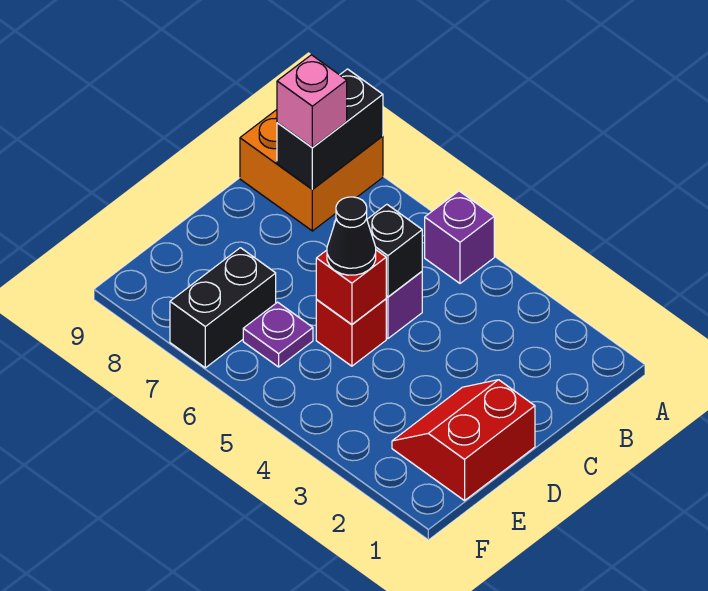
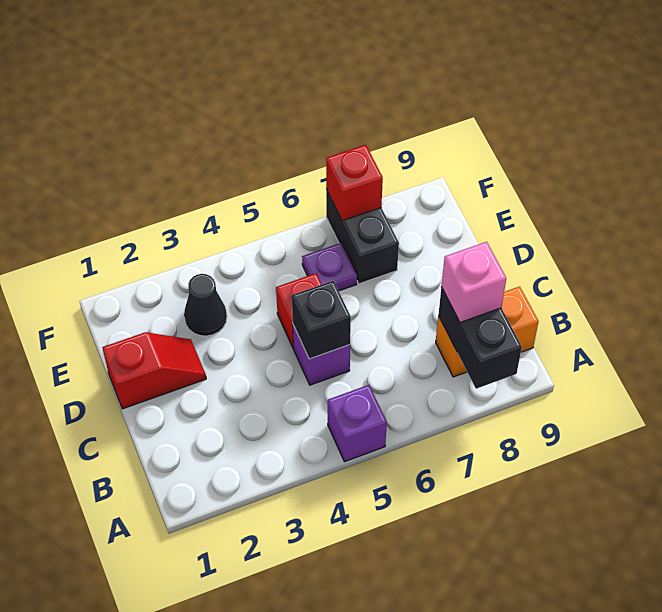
orange 2x2 brick [240,110,383,231] -> orange 1x2 brick [436,286,539,377]
red 2x2 slope [392,380,535,501] -> red 1x2 slope [102,332,206,409]
red 1x1 brick [316,250,386,324] -> red 1x1 brick moved to [326,145,383,221]
black 1x1 cone [327,197,376,275] -> black 1x1 cone moved to [184,274,227,336]

